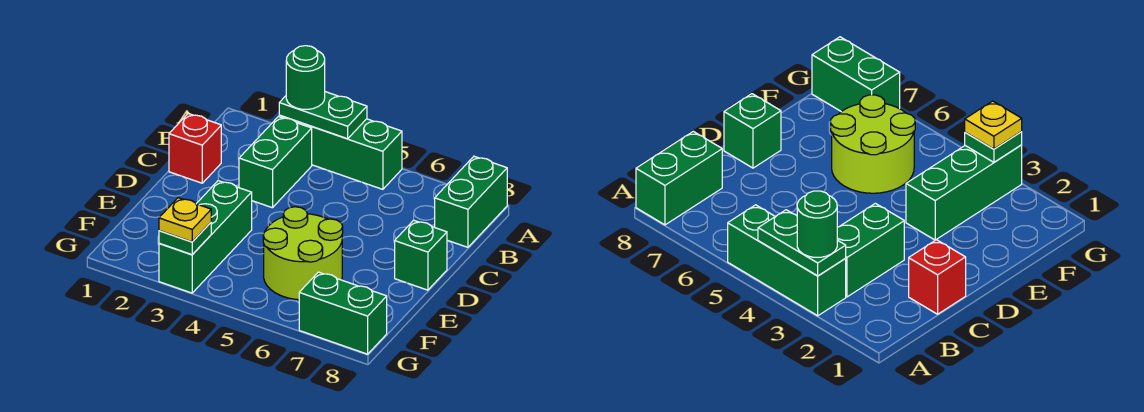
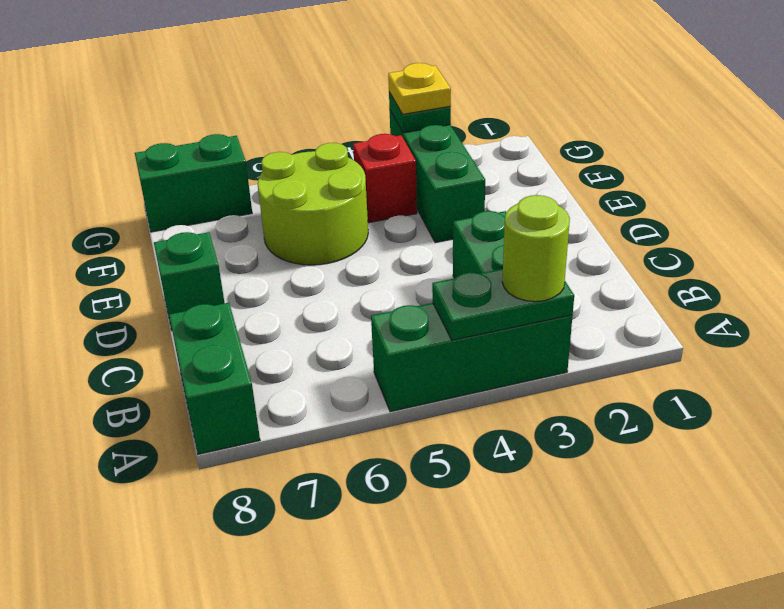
green 1x1 round brick [286,46,325,109] -> lime 1x1 round brick [502,195,570,302]
red 1x1 brick [169,113,221,183] -> red 1x1 brick moved to [353,134,417,223]

